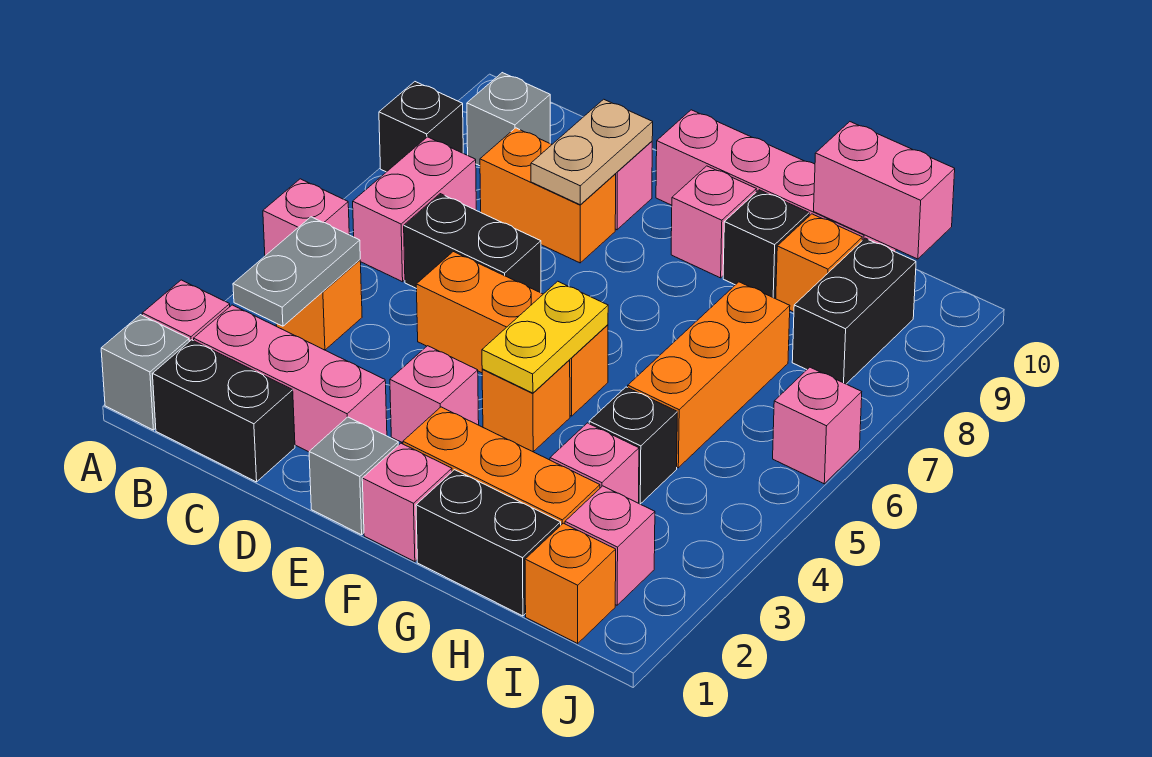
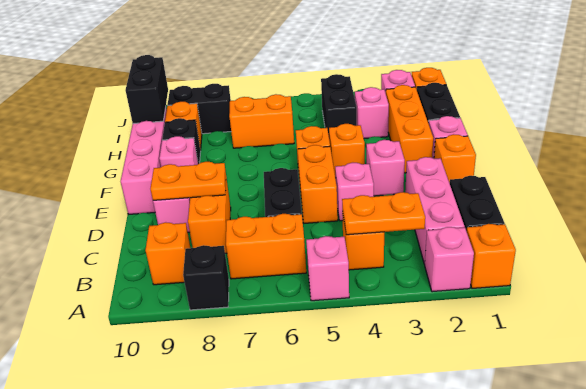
grey 1x1 brick [101,315,189,430] -> orange 1x1 brick [467,224,516,288]
grey 1x2 plate [233,217,360,326] -> orange 1x2 plate [342,192,425,235]
pink 1x2 brick [353,137,476,282] -> orange 1x2 brick [226,214,306,279]
grey 1x1 brick [467,73,550,166] -> orange 1x1 brick [146,222,190,285]
tan 1x2 plate [531,99,653,205] -> orange 1x2 plate [150,162,226,200]
grey 1x1 brick [309,417,398,535] -> orange 1x1 brick [434,134,476,183]
yellow 1x2 plate [482,281,608,393] -> none
black 1x1 brick [589,387,677,504] -> black 1x2 brick [321,74,357,135]
orange 1x3 brick [628,282,790,468] -> orange 1x2 brick [229,94,294,148]
pink 1x2 brick [814,122,955,259] -> black 1x2 brick [125,55,168,123]
pink 1x1 brick [773,367,862,484] -> pink 1x1 brick moved to [335,163,374,221]

